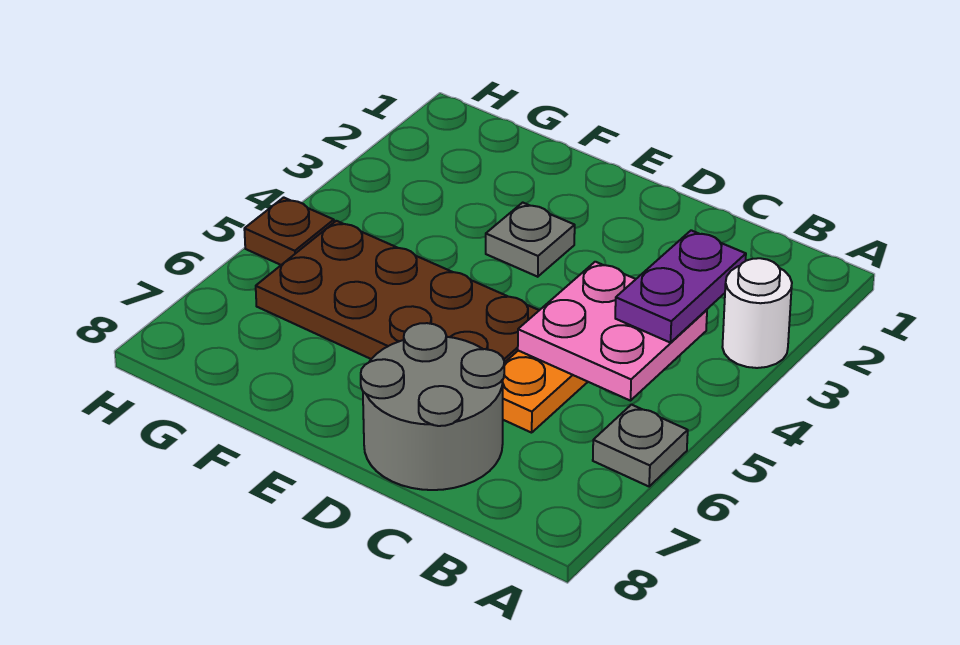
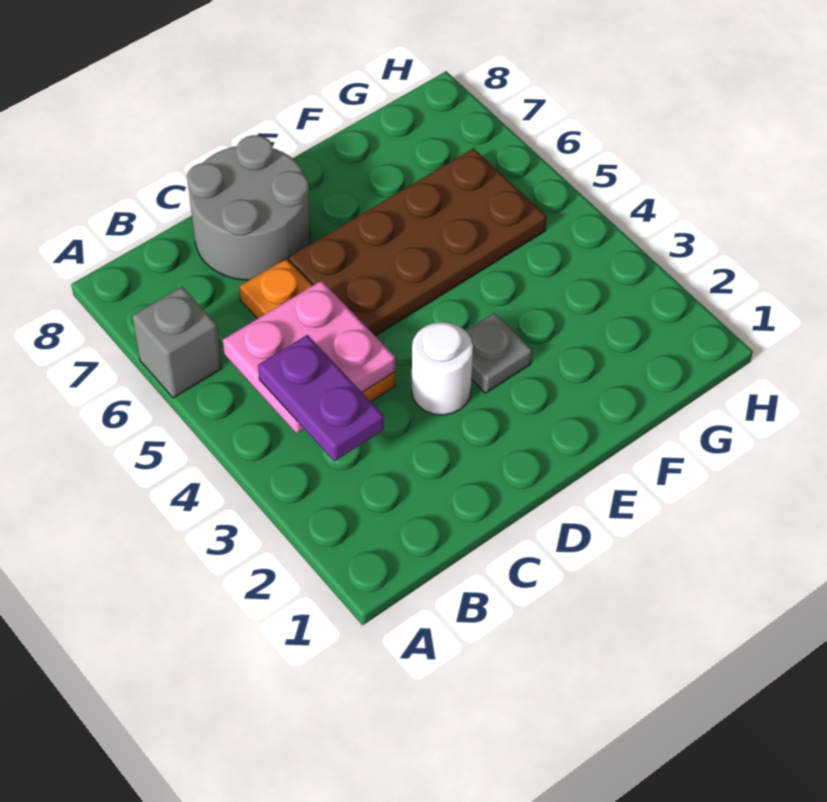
white 1x1 round brick [722,258,792,368] -> white 1x1 round brick moved to [412,322,473,415]
grey 1x1 plate [593,405,688,486] -> grey 1x1 brick [132,287,222,398]
brown 1x1 plate [244,197,334,265] -> none

